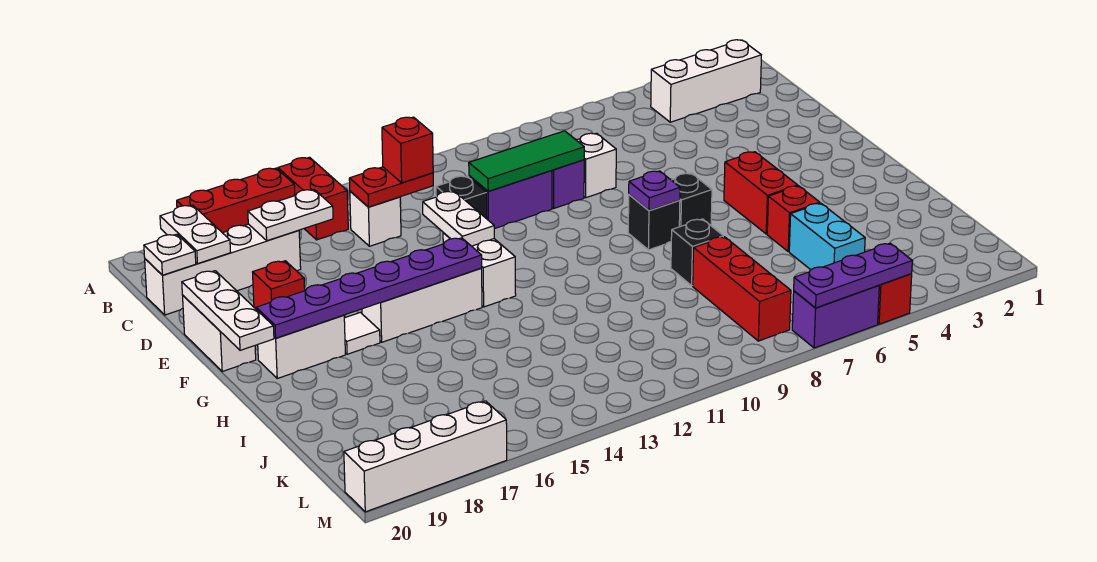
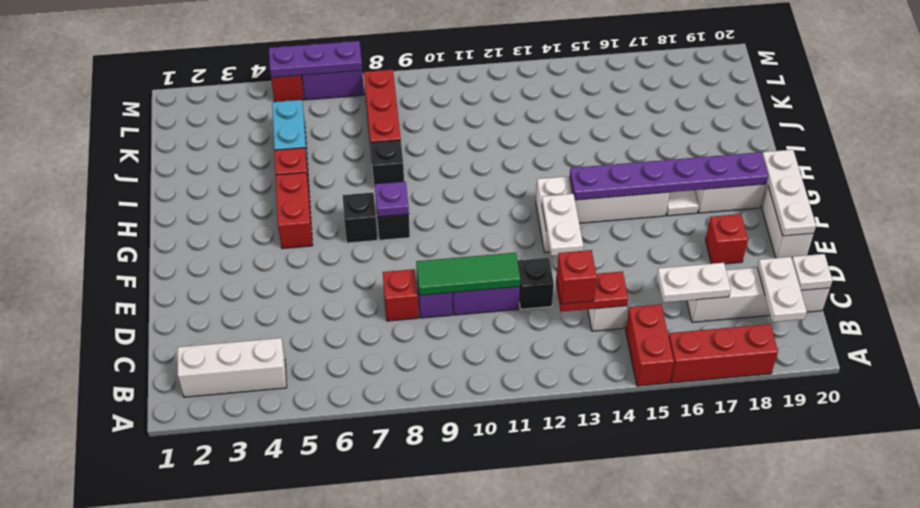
white 1x1 brick [577,133,616,198] -> red 1x1 brick [383,269,419,321]
white 1x4 brick [344,401,507,512] -> none

